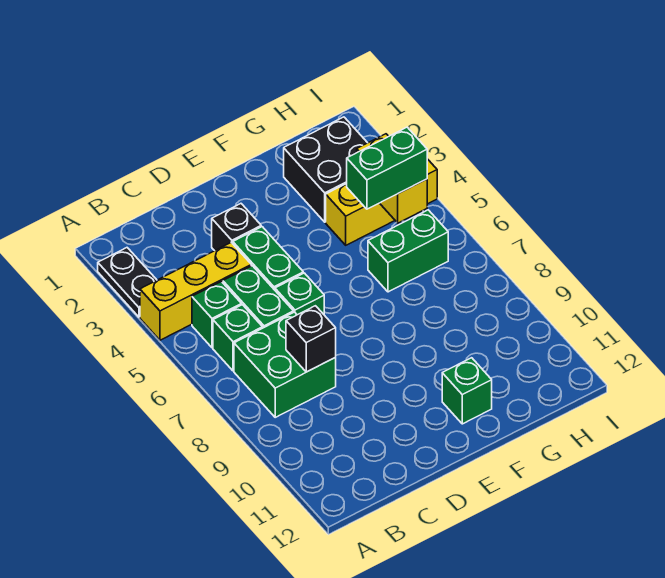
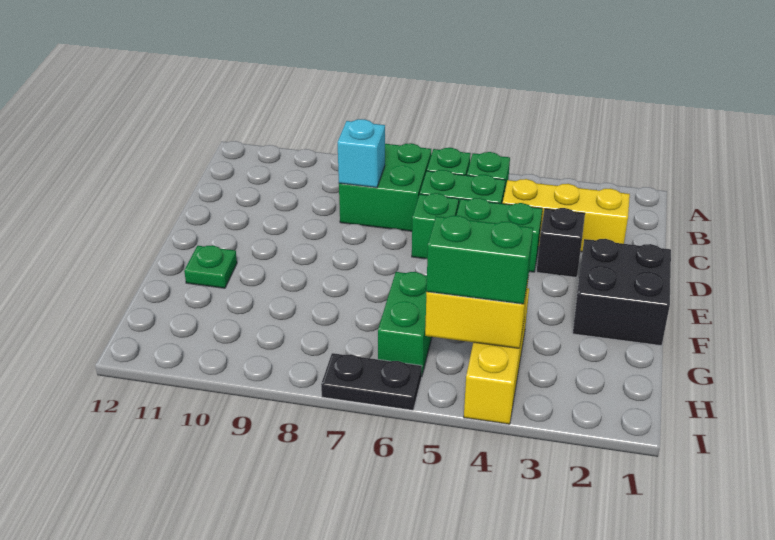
black 1x2 plate [98,248,157,317] -> black 1x2 plate moved to [321,353,422,410]
yellow 1x3 brick [140,243,251,340] -> yellow 1x3 brick turned to [503,179,630,252]
black 1x1 brick [286,306,336,372] -> cyan 1x1 brick [338,119,385,188]
green 1x1 brick [442,358,492,424] -> green 1x1 plate [184,245,237,288]
black 2x2 brick [284,117,367,222] -> black 2x2 brick moved to [573,239,671,346]
green 1x2 brick [347,127,427,209] -> green 1x2 brick turned to [426,216,533,304]

